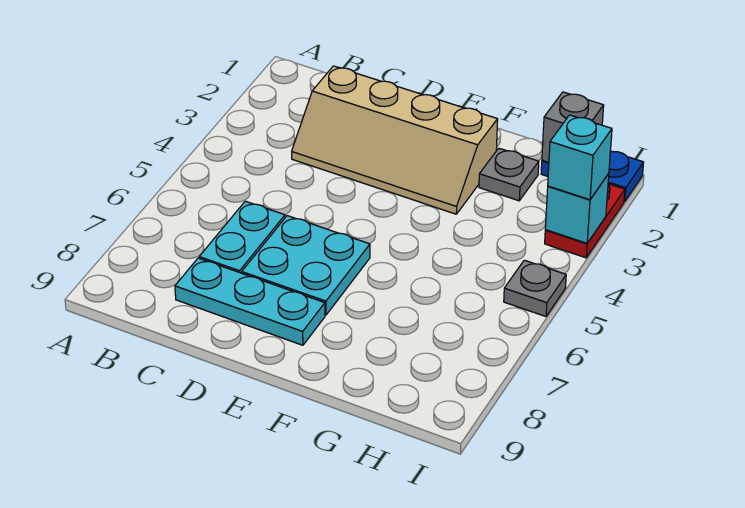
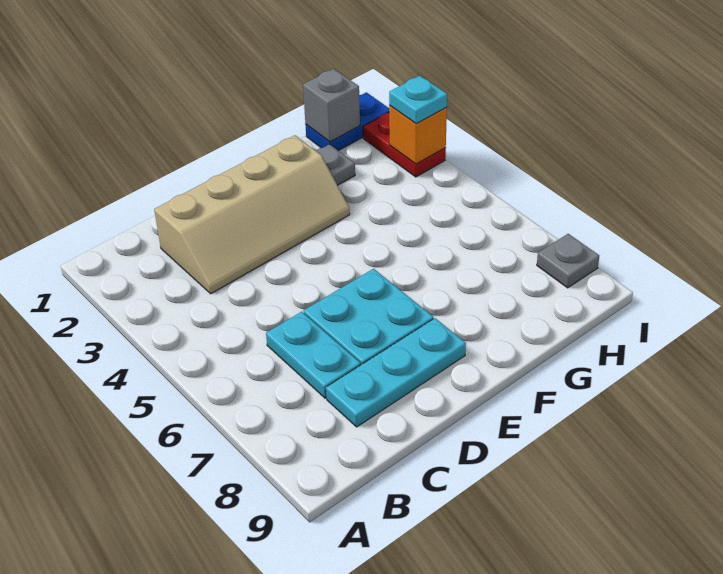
cyan 1x1 brick [545,174,609,243] -> orange 1x1 brick [389,105,447,164]
cyan 1x1 brick [548,115,612,200] -> cyan 1x1 plate [389,76,447,124]
grey 1x1 plate [504,260,566,316] -> grey 1x1 plate moved to [537,234,599,288]

